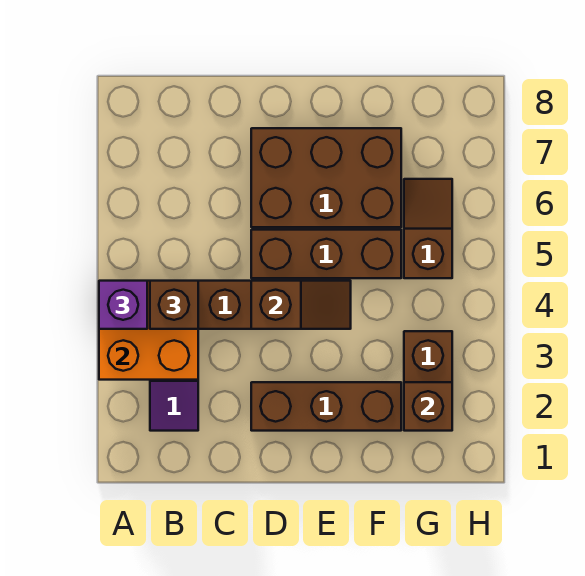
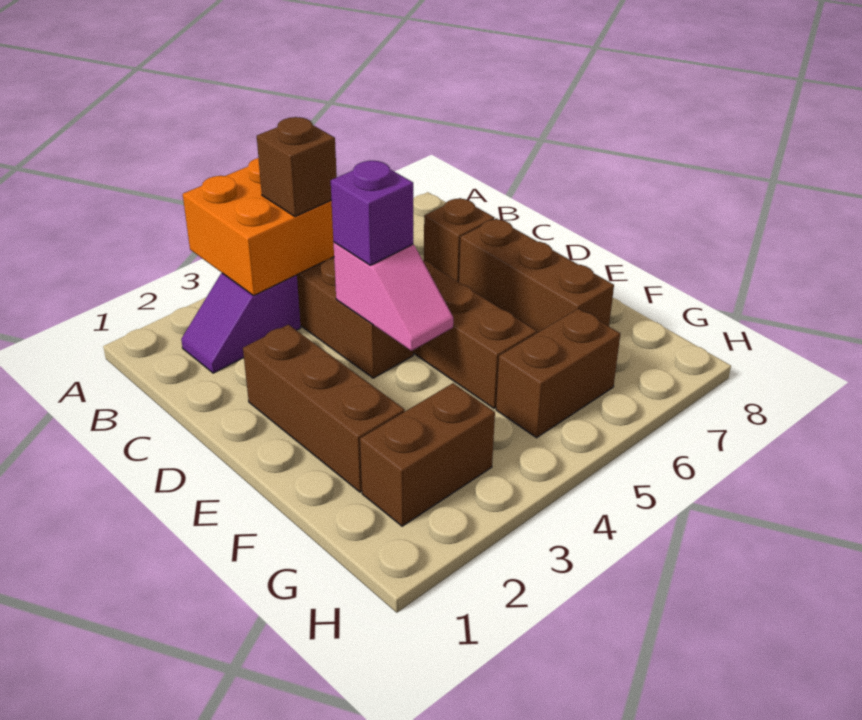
purple 1x1 brick [99,281,147,329] -> purple 1x1 brick moved to [331,161,413,265]
brown 1x2 slope [251,281,351,329] -> pink 1x2 slope [334,242,453,351]
brown 2x3 brick [251,128,401,227] -> brown 1x3 brick [459,218,614,333]
brown 1x1 brick [404,382,452,431] -> brown 1x1 brick moved to [424,198,494,282]
brown 1x2 slope [404,179,452,278] -> brown 1x2 brick [496,309,620,438]

